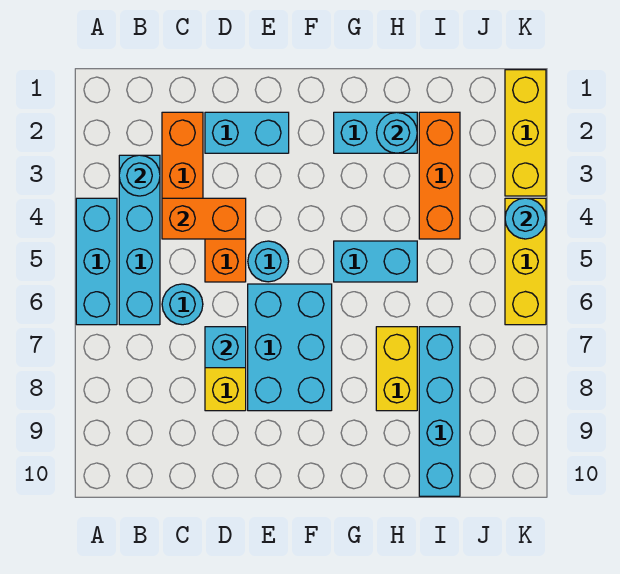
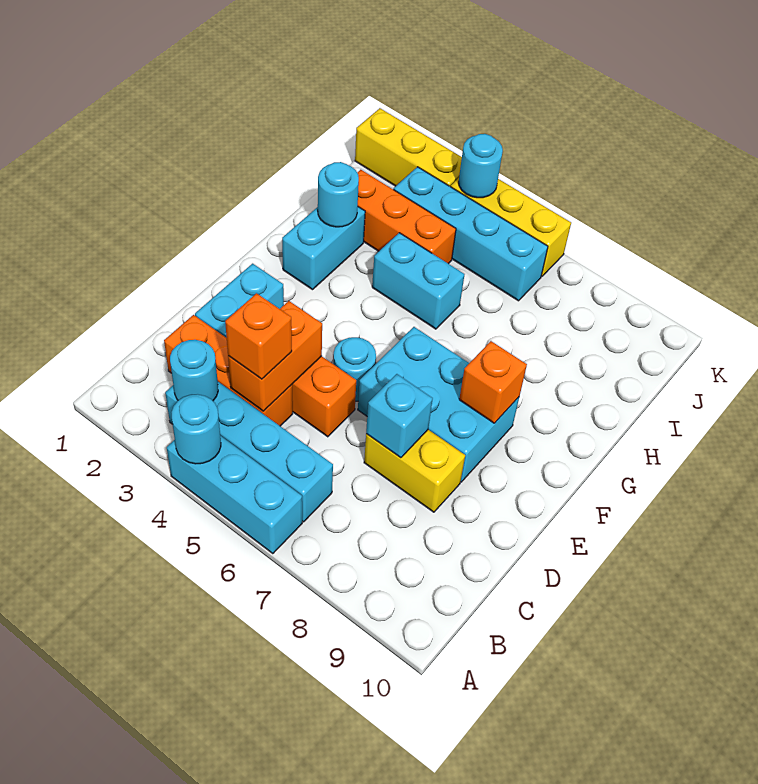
none -> orange 1x1 brick [225,293,292,379]
cyan 1x1 round brick [162,284,203,325] -> cyan 1x1 round brick moved to [171,394,221,464]
none -> orange 1x1 brick [459,341,527,423]
cyan 1x2 brick [334,241,417,282] -> cyan 1x2 brick turned to [372,233,465,329]
yellow 1x2 brick [376,327,417,411] -> none
cyan 1x4 brick [419,327,460,496] -> cyan 1x4 brick moved to [394,167,548,301]

